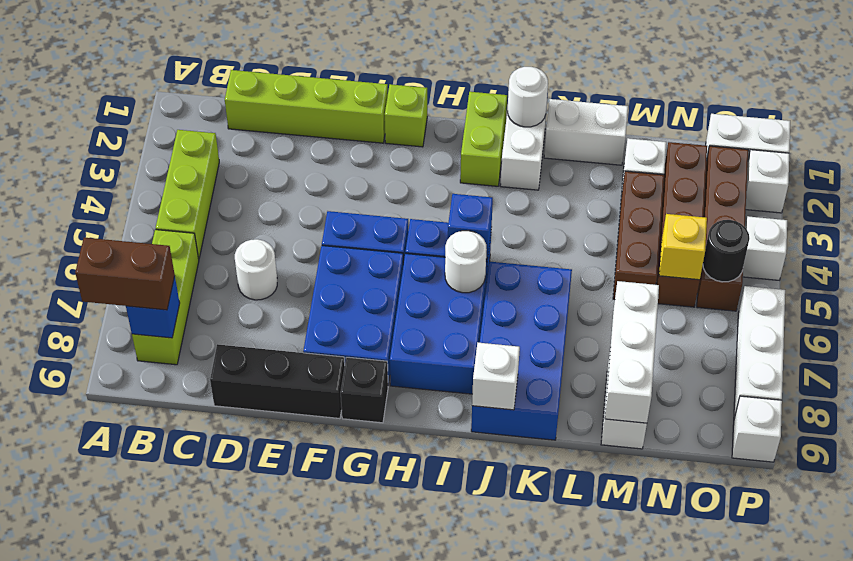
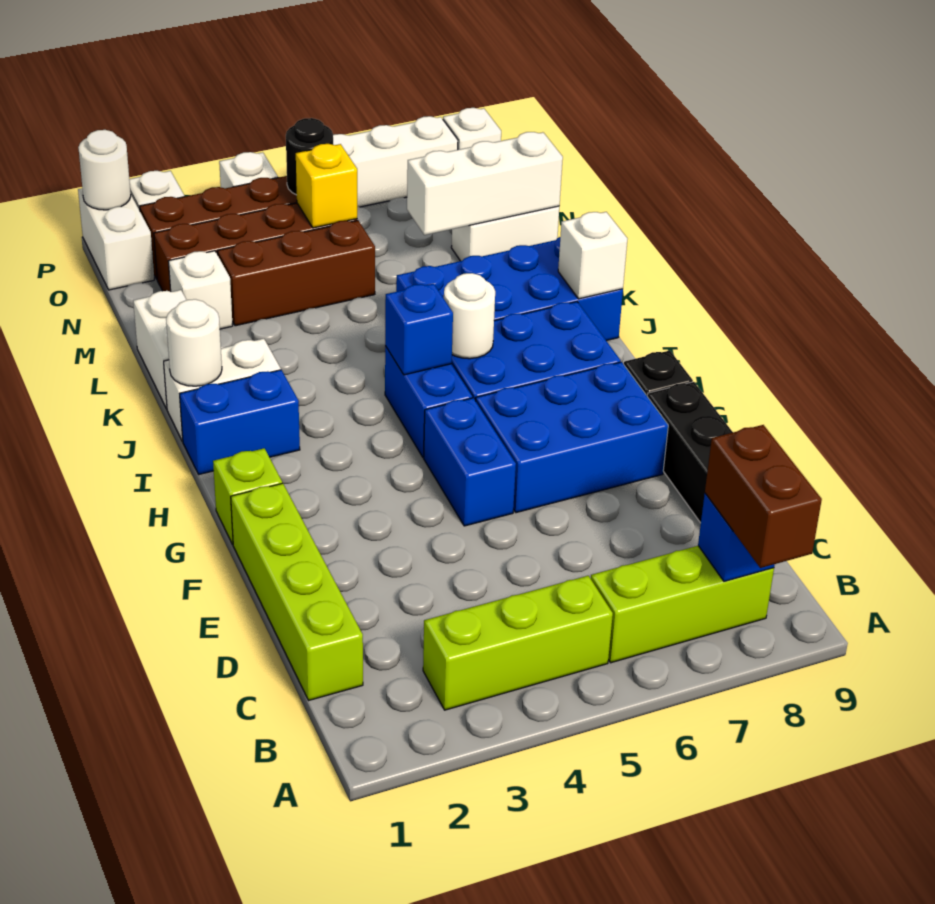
white 1x1 round brick [235,239,277,300] -> white 1x1 round brick moved to [78,130,131,210]
lime 1x2 brick [460,92,507,186] -> blue 1x2 brick [180,370,300,474]

